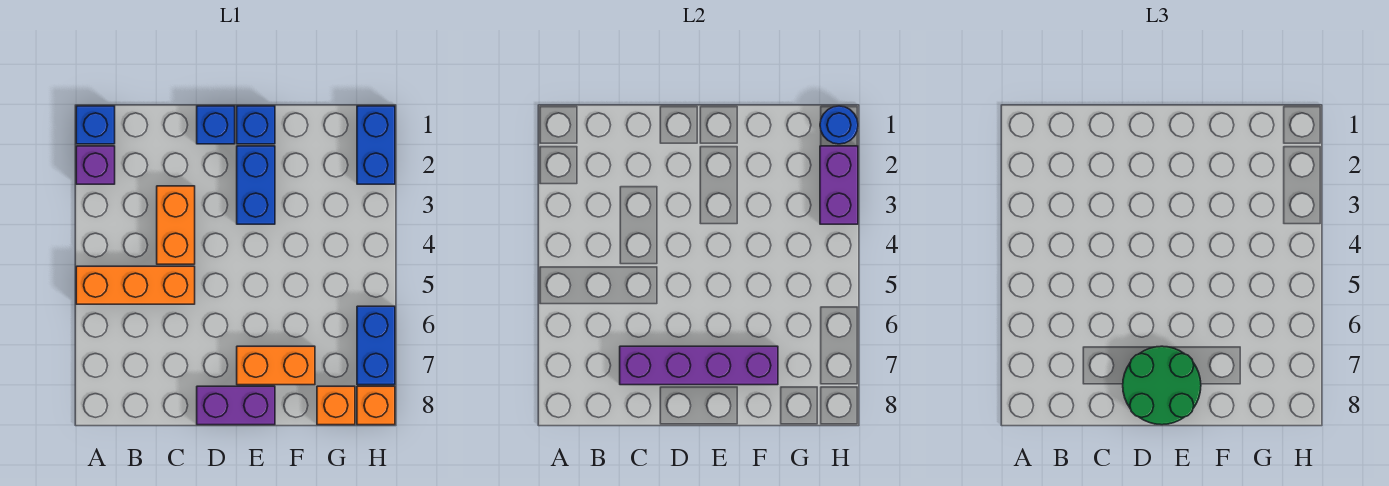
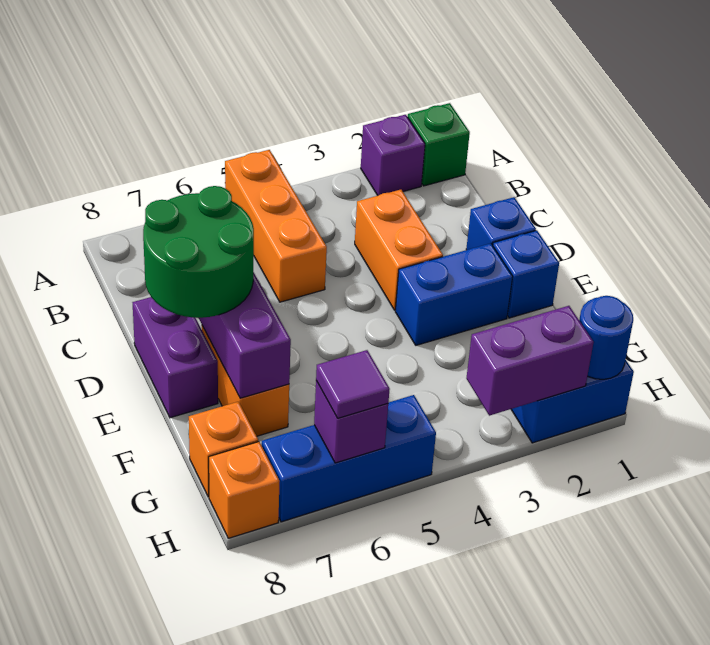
blue 1x1 brick [76,106,115,144] -> green 1x1 brick [408,103,470,186]
orange 1x2 brick [157,186,195,264] -> orange 1x2 brick turned to [355,190,443,310]
blue 1x2 brick [357,306,395,385] -> blue 1x3 brick [262,395,436,522]
none -> purple 1x1 brick [314,381,388,463]
none -> purple 1x1 tile [316,350,390,418]

